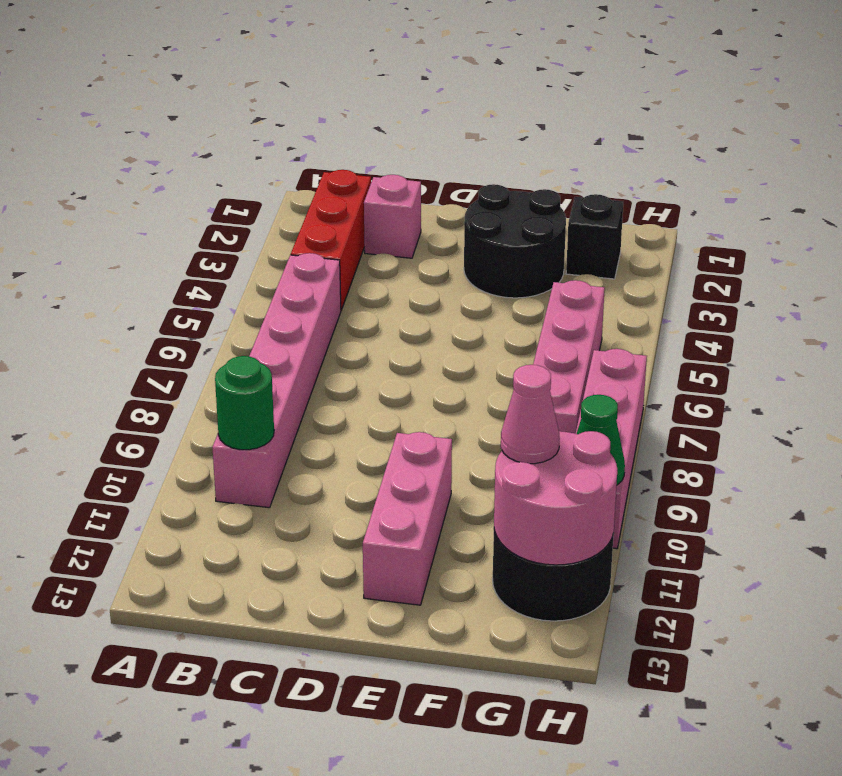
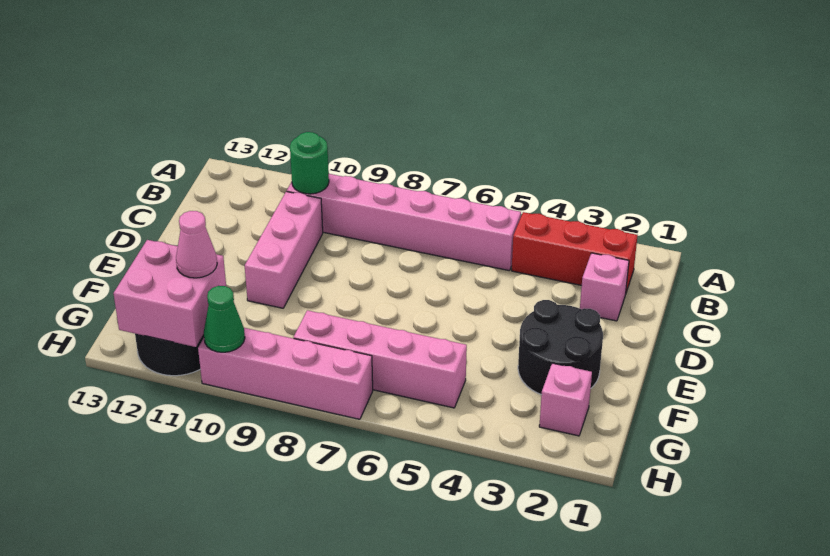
pink 1x3 brick [363,432,452,605] -> pink 1x3 brick turned to [245,191,323,308]
black 1x1 brick [566,194,623,279] -> pink 1x1 brick [539,363,592,436]
pink 2x2 round brick [494,431,617,565] -> pink 2x2 brick [113,240,226,347]

